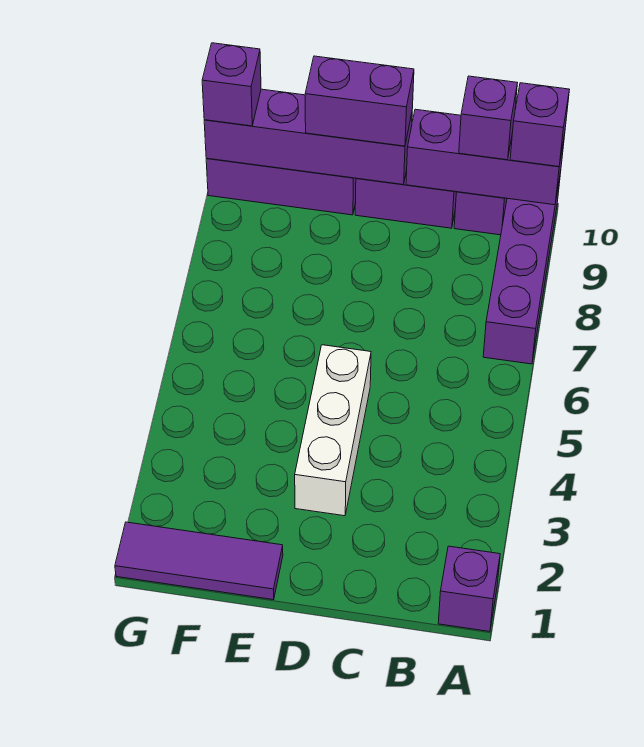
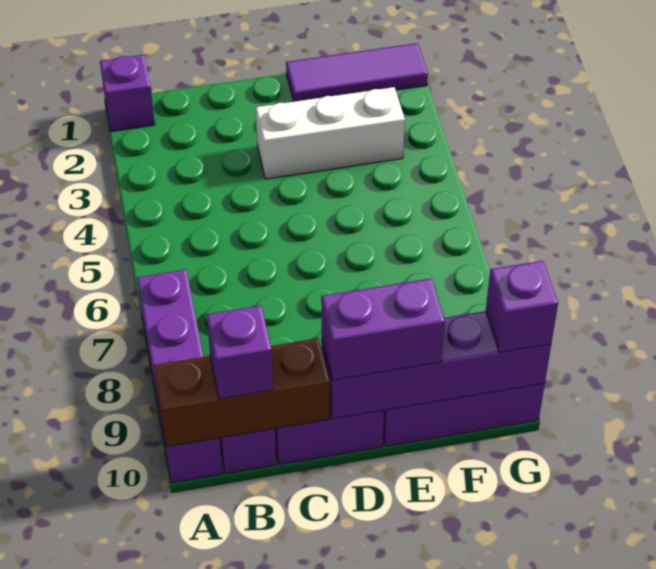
purple 1x3 brick [406,109,565,205] -> brown 1x3 brick [154,338,330,447]
purple 1x1 brick [510,83,570,167] -> none
white 1x3 brick [295,345,371,516] -> white 1x3 brick turned to [256,87,405,179]

